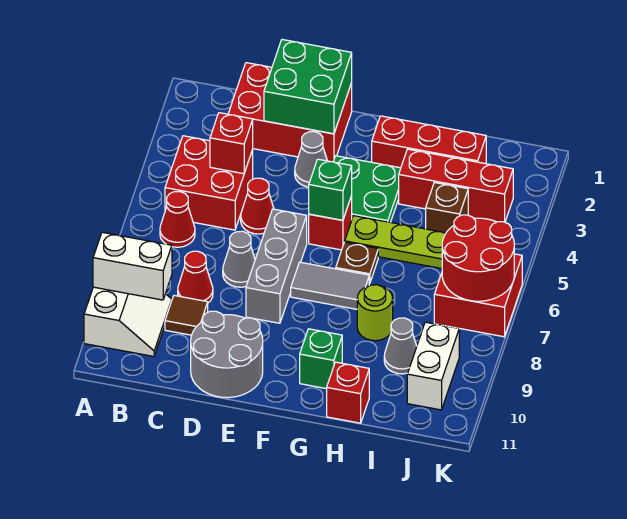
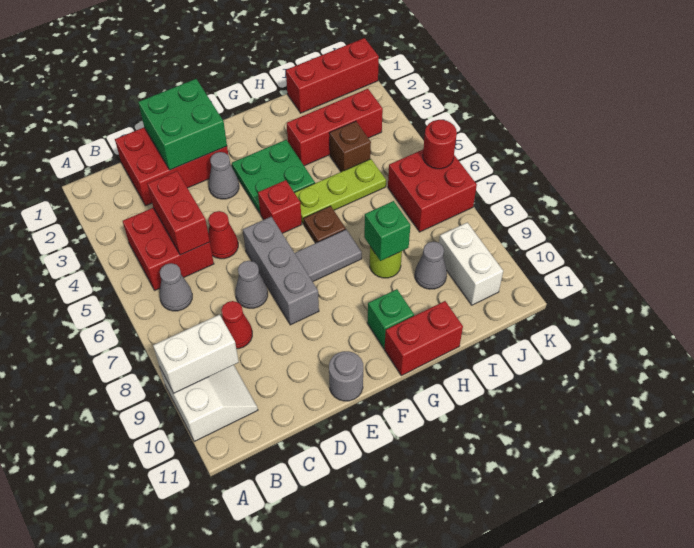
red 1x1 cone [160,192,195,247] -> grey 1x1 cone [159,263,192,311]
red 1x1 brick [210,113,253,174] -> red 1x2 brick [147,171,210,255]
brown 1x1 tile [165,296,208,335] -> none
grey 2x2 round brick [191,311,263,398] -> grey 1x1 round brick [329,351,363,401]
green 1x1 brick [309,159,352,220] -> green 1x1 brick moved to [364,201,410,261]
red 1x3 brick [372,116,486,168] -> red 1x3 brick moved to [286,38,379,113]
red 1x1 brick [327,362,369,423] -> red 1x2 brick [385,301,463,376]
red 2x2 round brick [442,215,514,301] -> red 1x1 round brick [423,120,457,169]

